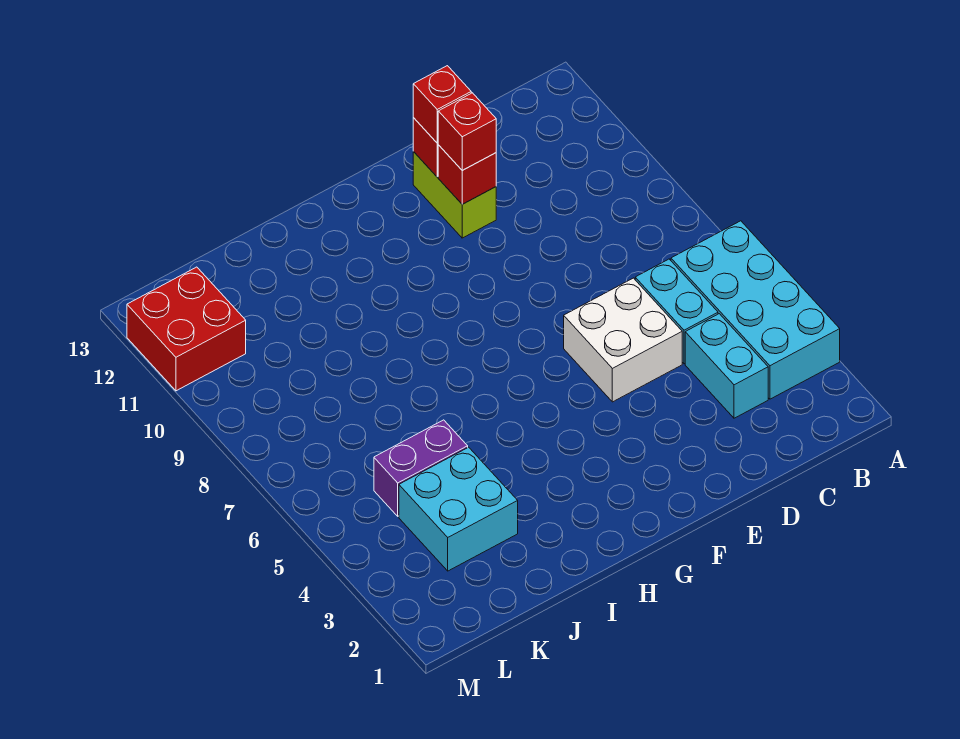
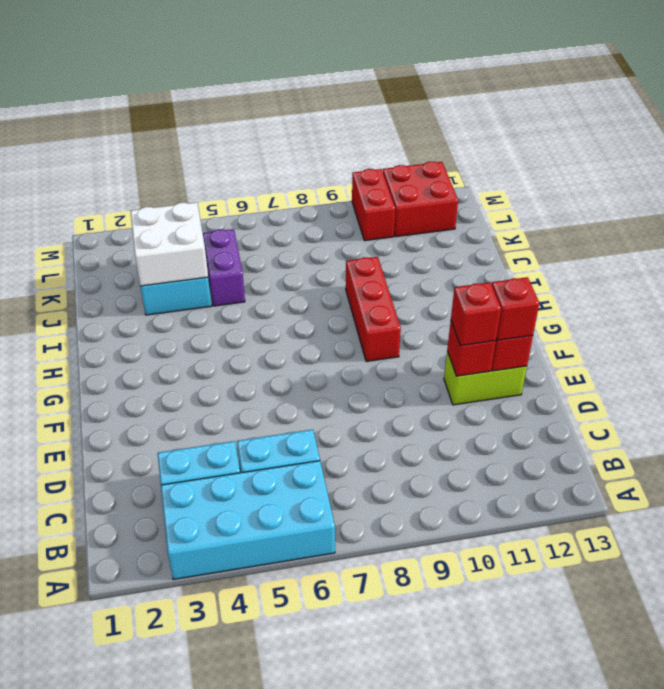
white 2x2 brick [564,278,682,402] -> white 2x2 brick moved to [131,203,208,286]
none -> red 1x3 brick [346,257,401,362]
none -> red 1x2 brick [352,169,395,241]

